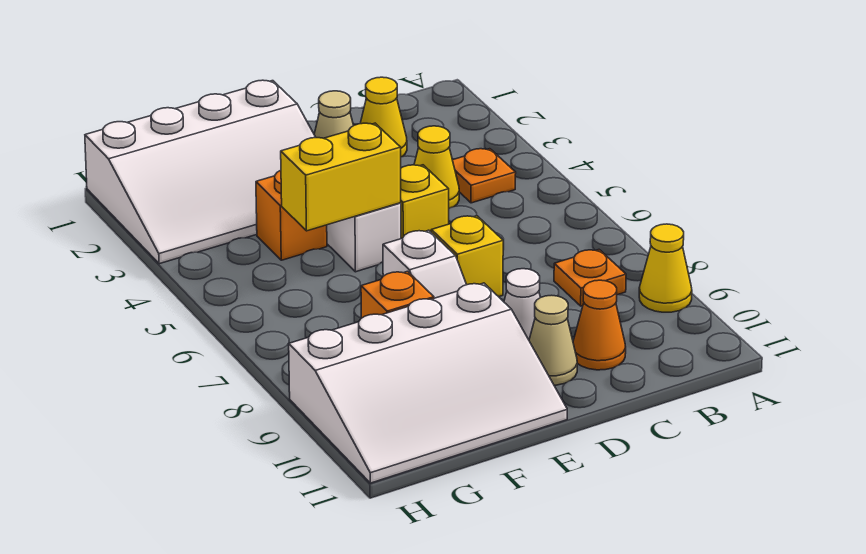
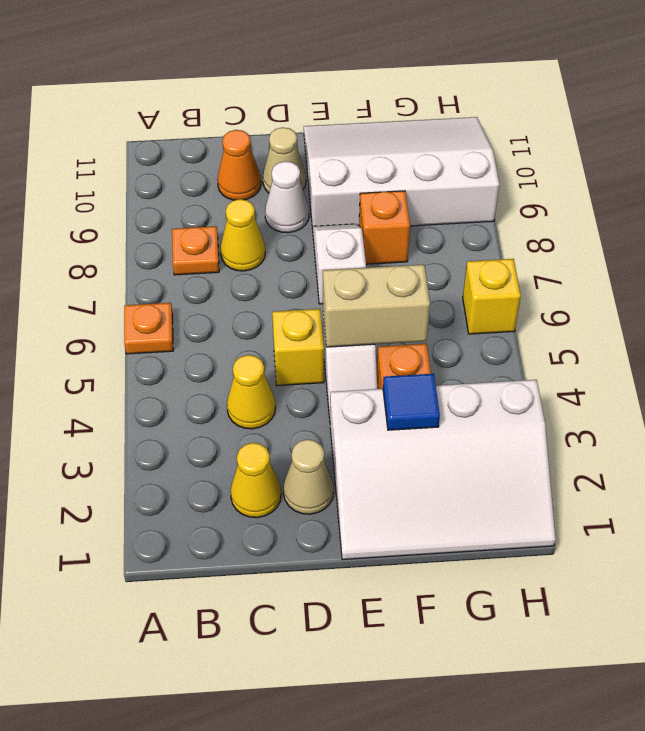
yellow 1x1 cone [639,224,692,312] -> yellow 1x1 cone moved to [220,199,265,271]
orange 1x1 plate [453,149,516,203] -> orange 1x1 plate moved to [124,303,173,354]
yellow 1x1 brick [431,216,503,297] -> yellow 1x1 brick moved to [463,259,521,334]
white 3x4 slope [85,80,316,264] -> white 3x4 slope turned to [330,380,556,560]
yellow 1x2 brick [281,123,401,231] -> tan 1x2 brick [323,265,430,347]
none -> blue 1x1 tile [383,374,440,430]

